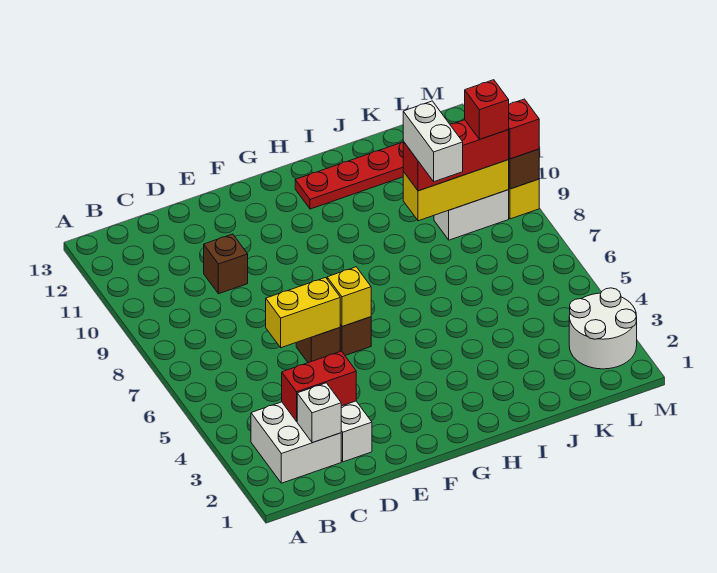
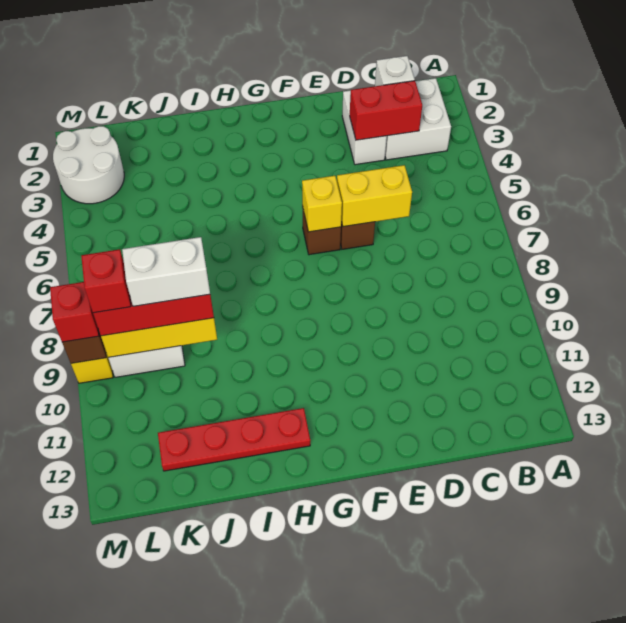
brown 1x1 brick [204,234,248,294] -> none
white 1x2 brick [403,101,463,182] -> white 1x2 brick turned to [122,237,210,306]

